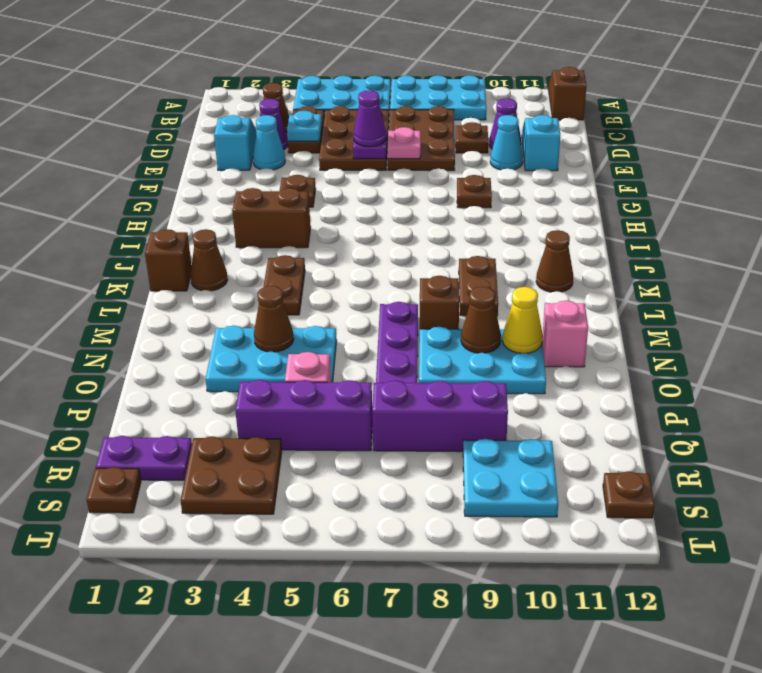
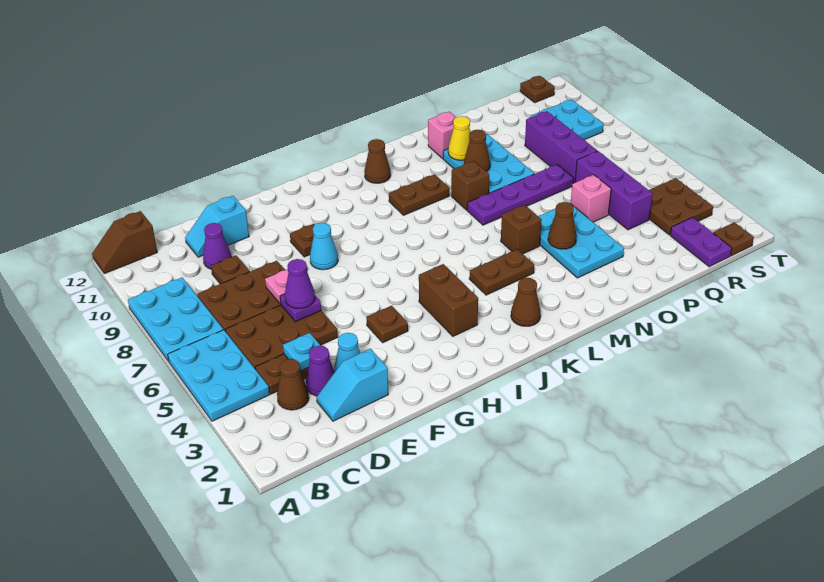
cyan 1x1 cone [490,115,523,170] -> cyan 1x1 cone moved to [310,223,338,270]
brown 1x1 brick [145,229,192,291] -> brown 1x1 brick moved to [501,205,542,254]

